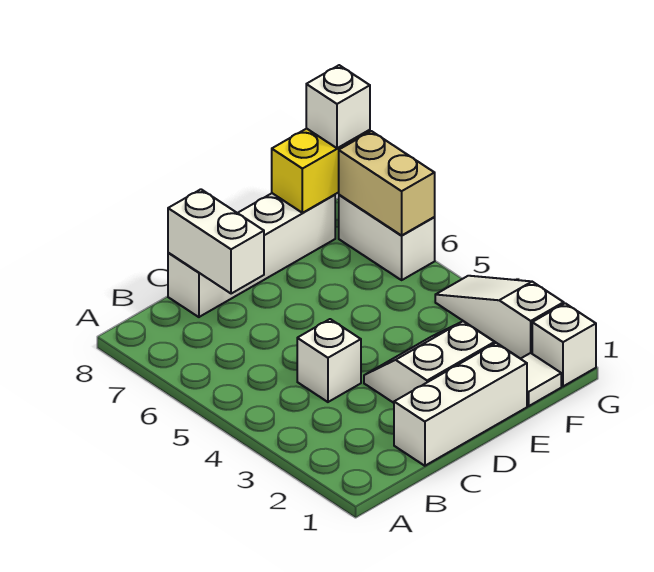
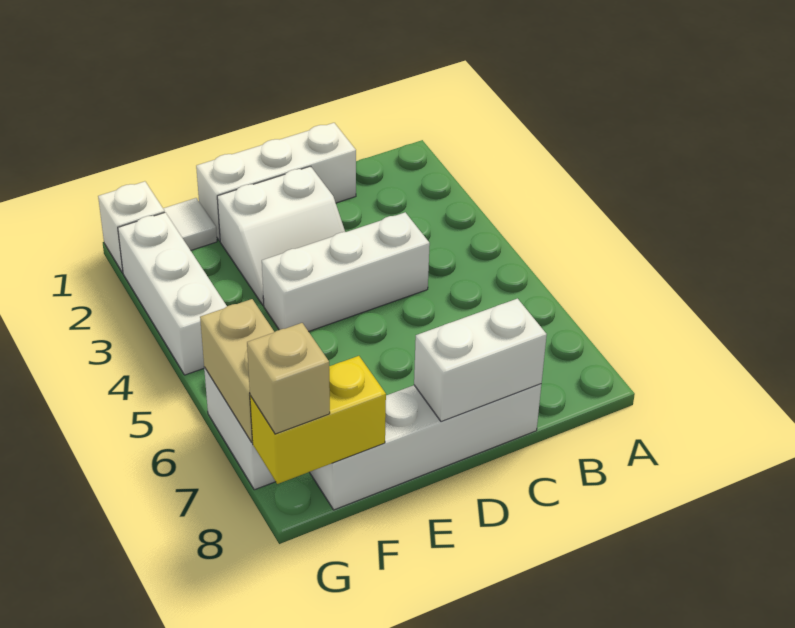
white 1x1 brick [297,319,361,402] -> white 1x3 brick [262,212,430,331]
white 1x2 brick [168,189,264,294] -> white 1x2 brick turned to [414,299,547,422]
white 1x3 slope [435,276,564,359] -> white 1x3 brick [118,212,227,375]
white 1x1 brick [306,65,370,148] -> tan 1x1 brick [247,323,330,434]

